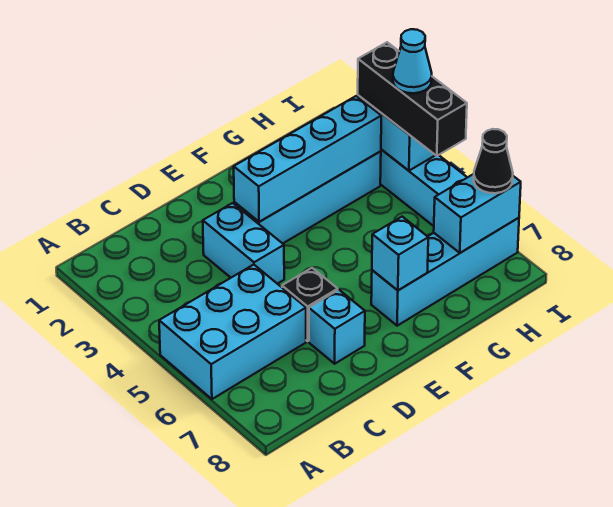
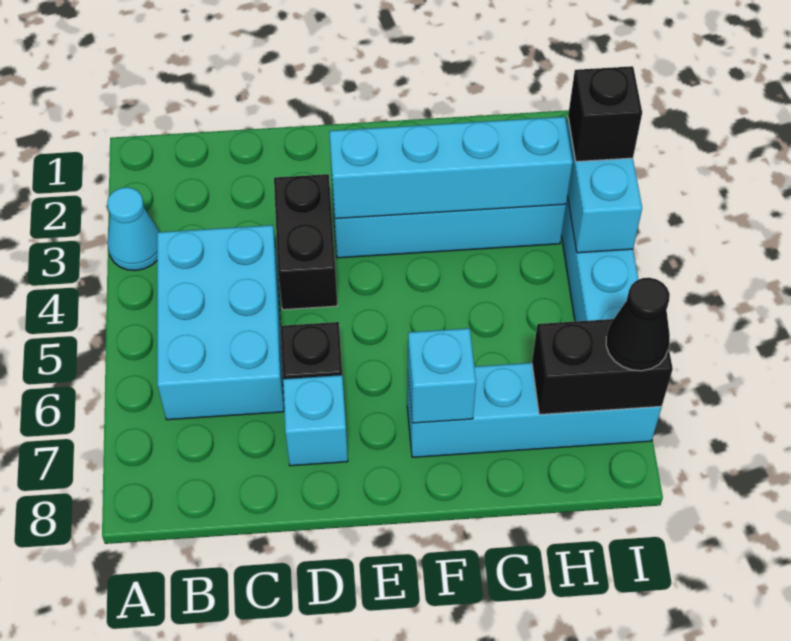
cyan 2x3 brick [159,265,306,399] -> cyan 2x3 brick turned to [157,225,284,420]
cyan 1x2 brick [203,203,284,284] -> black 1x2 brick [274,174,337,310]
cyan 1x2 brick [434,174,521,253] -> black 1x2 brick [532,319,673,415]
black 1x3 brick [358,42,467,156] -> black 1x1 brick [568,66,642,162]
cyan 1x1 cone [393,29,432,93] -> cyan 1x1 cone moved to [107,187,159,270]

